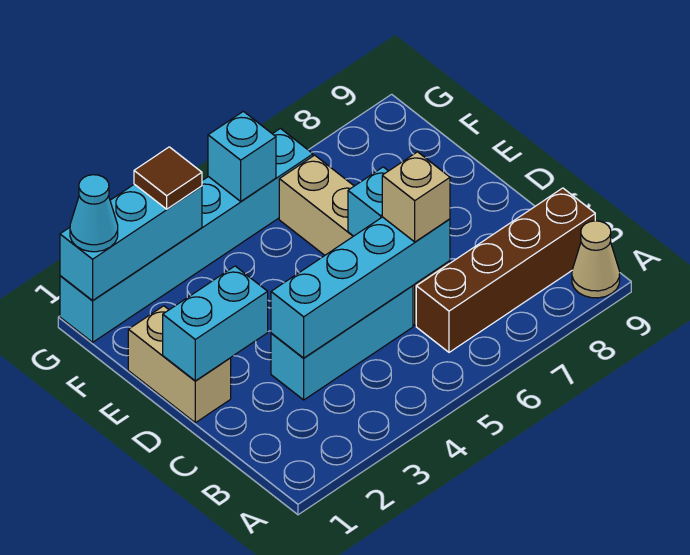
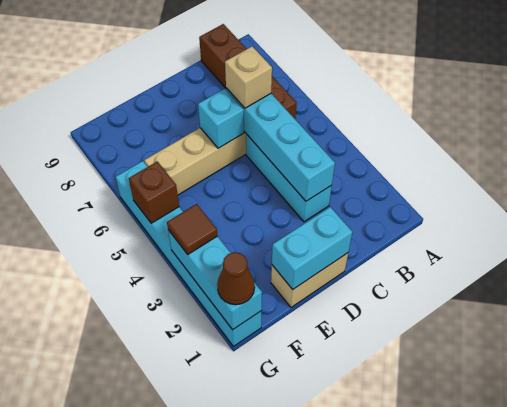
tan 1x1 cone [572,221,620,298] -> none
cyan 1x2 brick [163,266,268,381] -> cyan 1x2 brick turned to [272,207,352,289]
cyan 1x1 cone [70,175,118,252] -> brown 1x1 cone [217,252,255,305]
cyan 1x1 brick [208,111,276,201] -> brown 1x1 brick [129,161,179,223]

